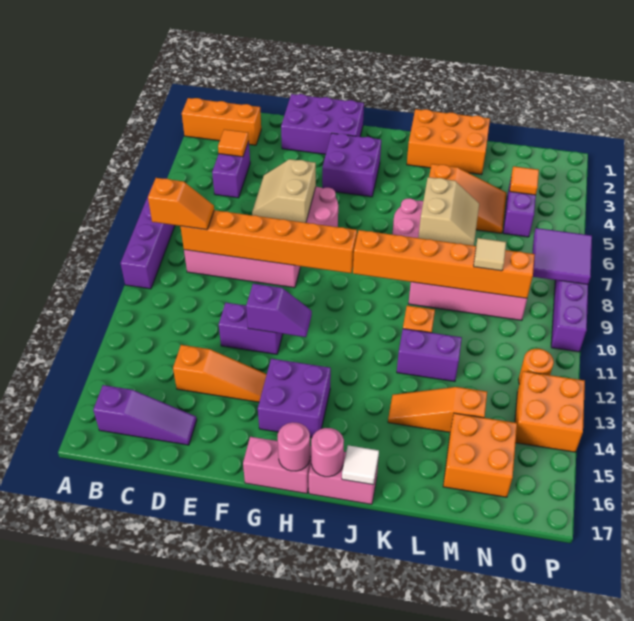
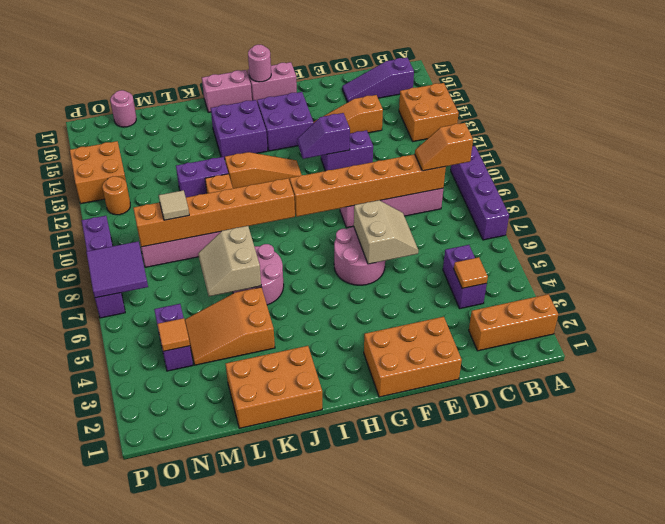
purple 2x3 brick [281,94,364,154] -> orange 2x3 brick [364,317,462,397]
purple 2x2 brick [322,133,381,197] -> purple 2x2 brick moved to [211,100,268,159]
pink 1x1 round brick [311,428,344,477] -> pink 1x1 round brick moved to [110,90,136,127]
white 1x1 tile [342,445,379,485] -> none
orange 1x3 slope [388,387,487,432] -> orange 1x3 slope moved to [225,152,301,188]
orange 2x2 brick [443,413,517,497] -> orange 2x2 brick moved to [399,83,459,141]

